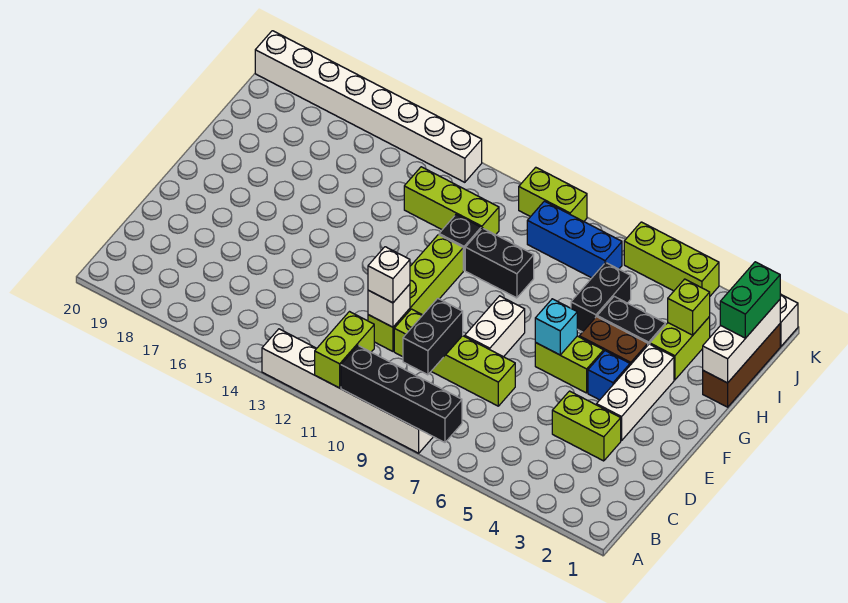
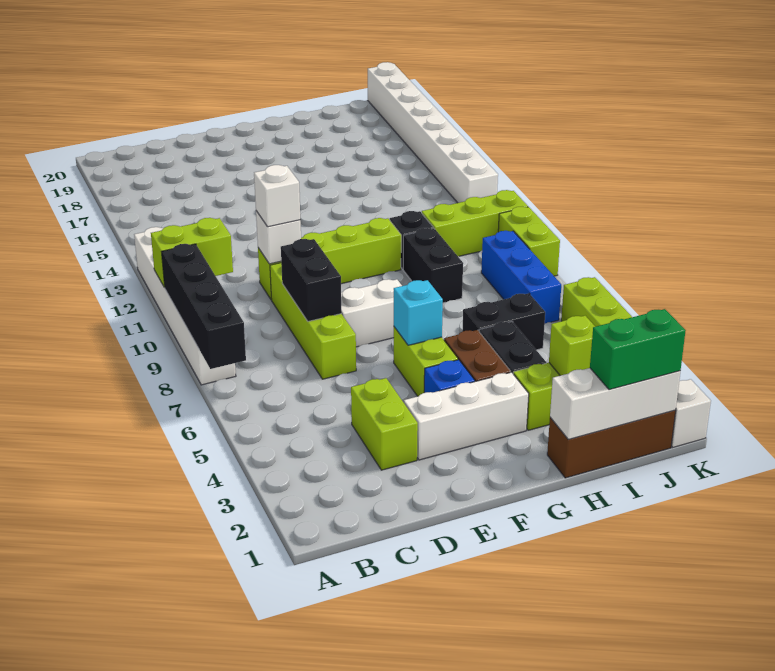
black 1x2 brick [403,298,463,375] -> black 1x2 brick turned to [281,239,342,321]
lime 1x3 brick [404,167,499,235] -> lime 1x3 brick turned to [422,190,528,256]

